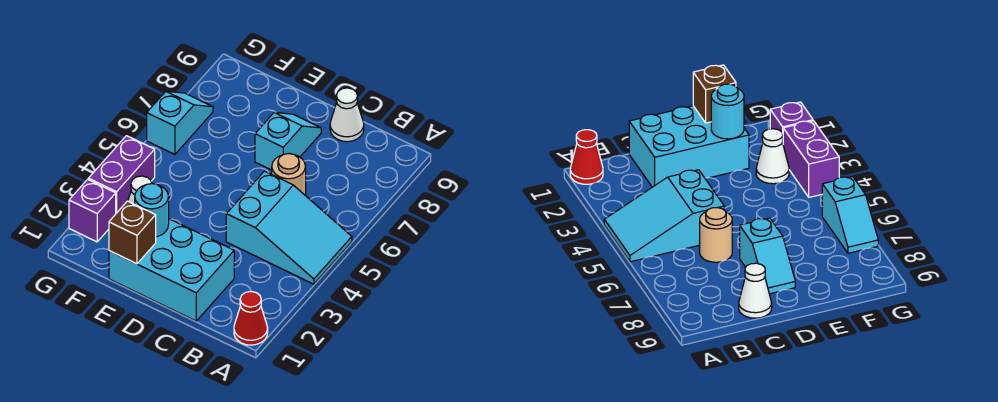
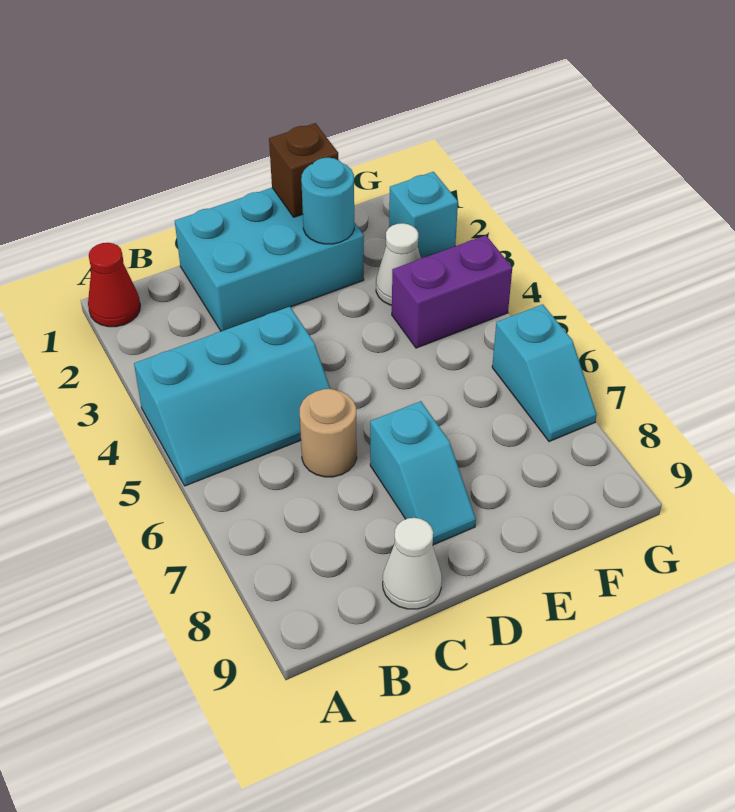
cyan 2x3 slope [226,171,352,284] -> cyan 2x3 slope turned to [134,307,330,486]
purple 1x1 brick [69,179,116,242] -> cyan 1x1 brick [389,172,458,258]
purple 1x2 brick [88,136,155,213] -> purple 1x2 brick turned to [392,235,512,348]

